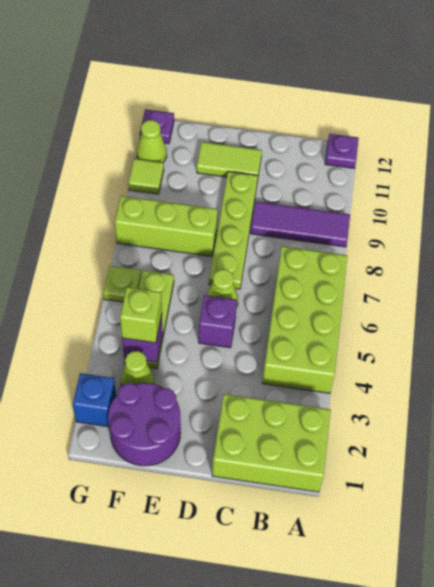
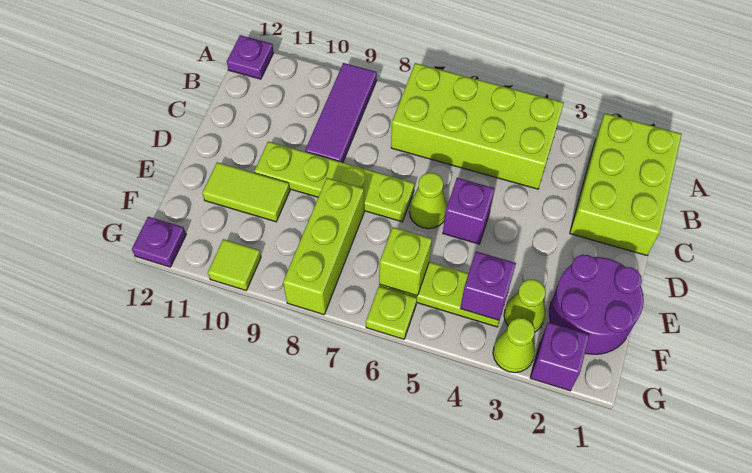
lime 1x2 tile [197,142,262,177] -> lime 1x2 tile turned to [202,162,290,222]
lime 1x1 brick [120,287,162,343] -> lime 1x1 brick moved to [379,227,432,296]
blue 1x1 brick [73,373,116,427] -> purple 1x1 brick [530,322,589,391]
lime 1x1 cone [137,120,167,162] -> lime 1x1 cone moved to [493,318,535,373]

